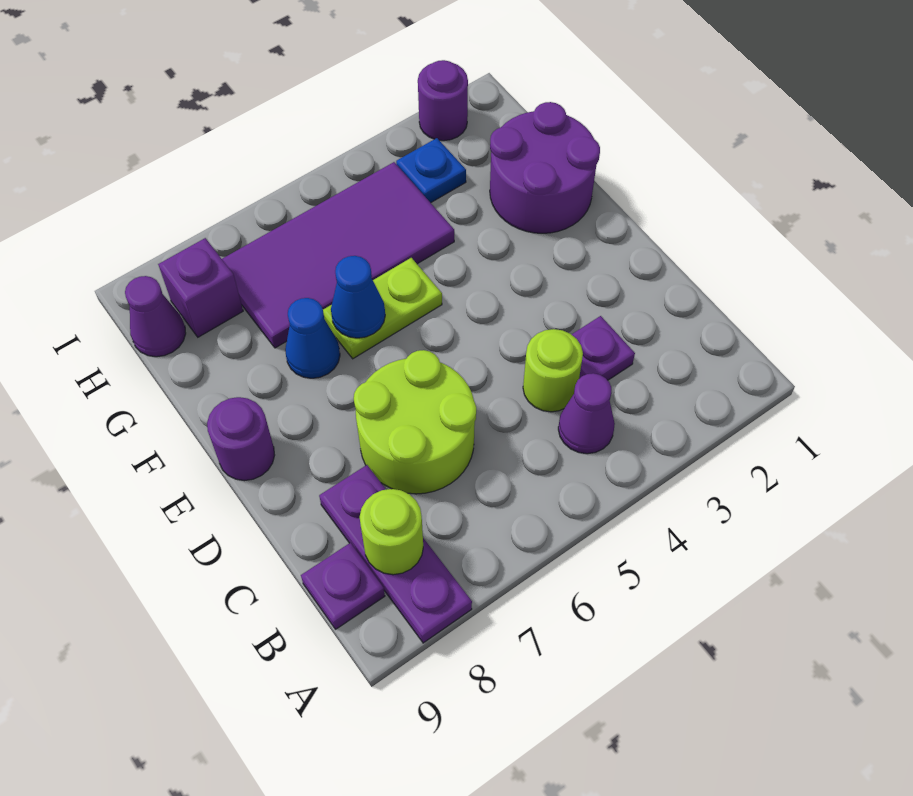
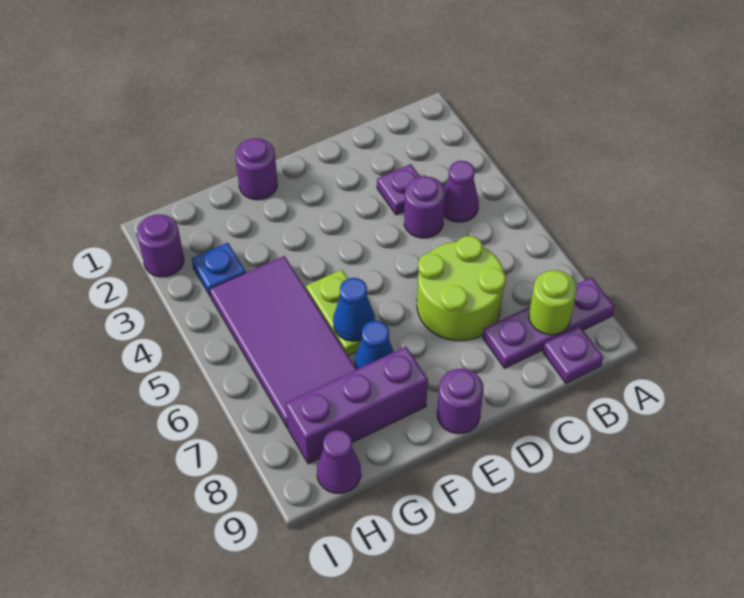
lime 1x1 round brick [523,329,583,412] -> purple 1x1 round brick [404,176,445,238]
purple 2x2 round brick [490,102,600,233] -> purple 1x1 round brick [235,138,277,200]
purple 1x1 brick [158,238,243,337] -> purple 1x3 brick [286,347,428,464]

